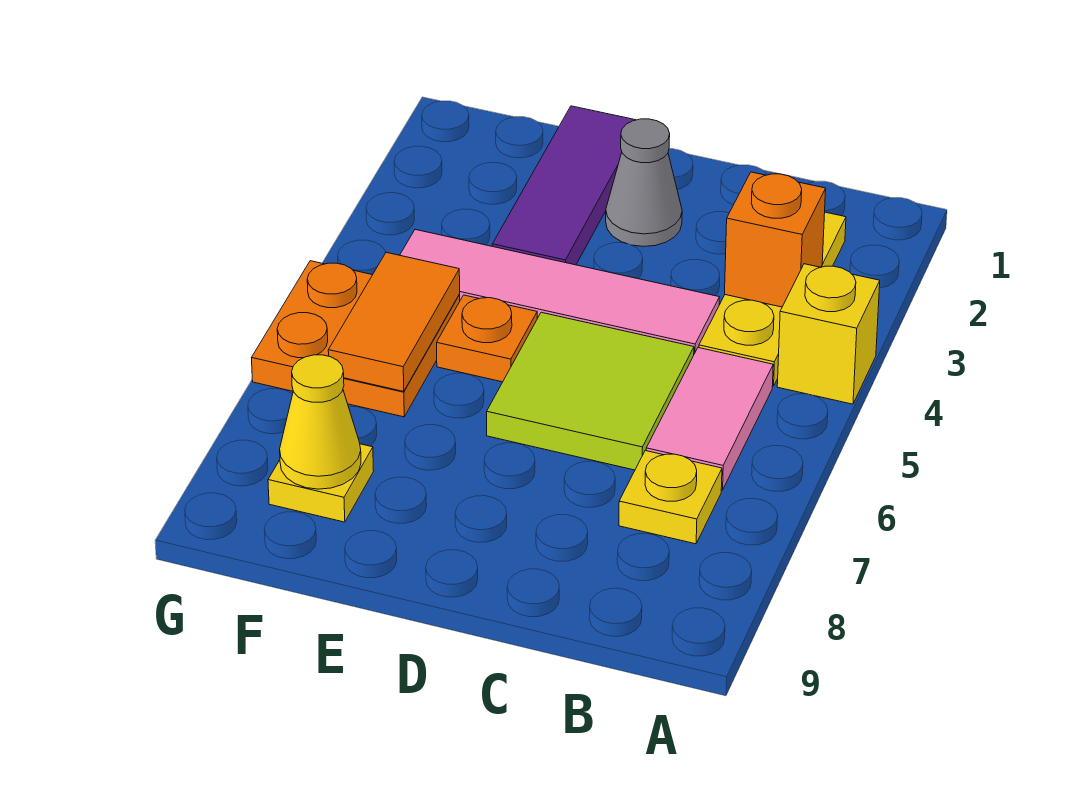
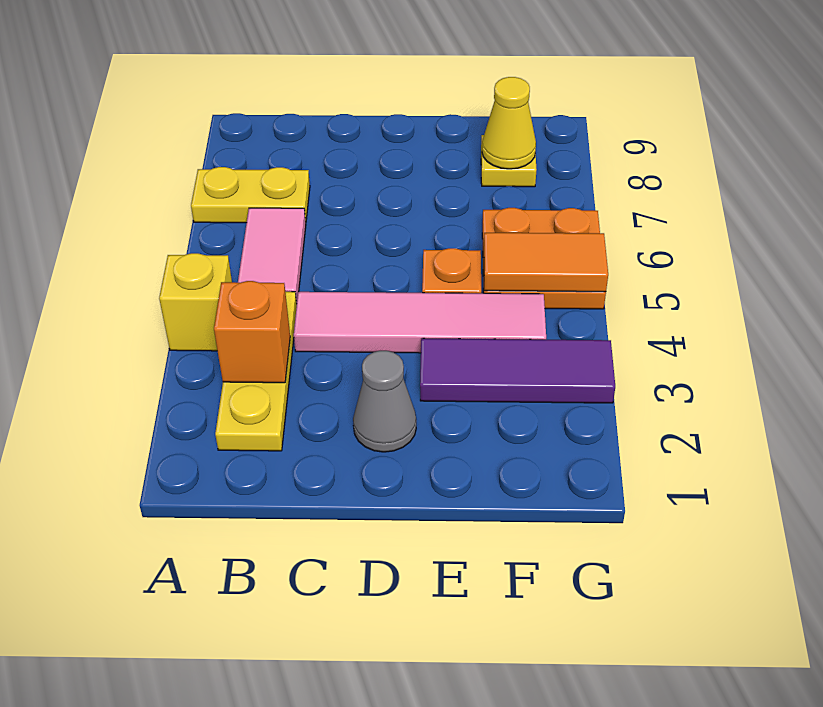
yellow 1x1 plate [619,451,722,544] -> yellow 1x2 plate [191,167,310,223]
lime 2x2 tile [487,312,694,470] -> none
purple 1x3 tile [492,106,635,265] -> purple 1x3 tile turned to [420,338,615,403]
orange 1x2 tile [328,252,460,392] -> orange 1x2 tile turned to [484,233,608,292]

